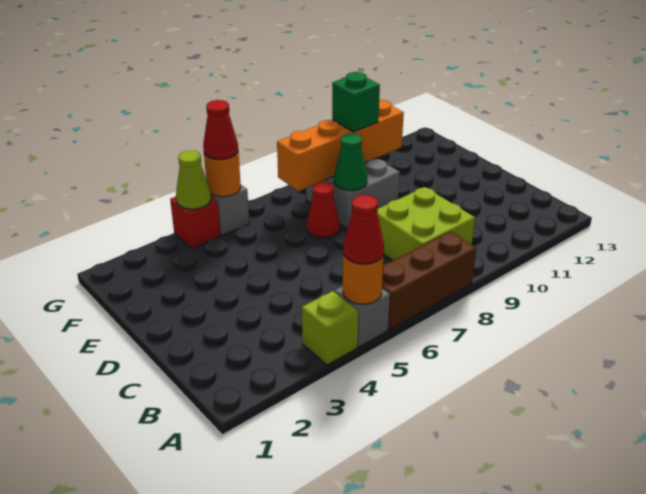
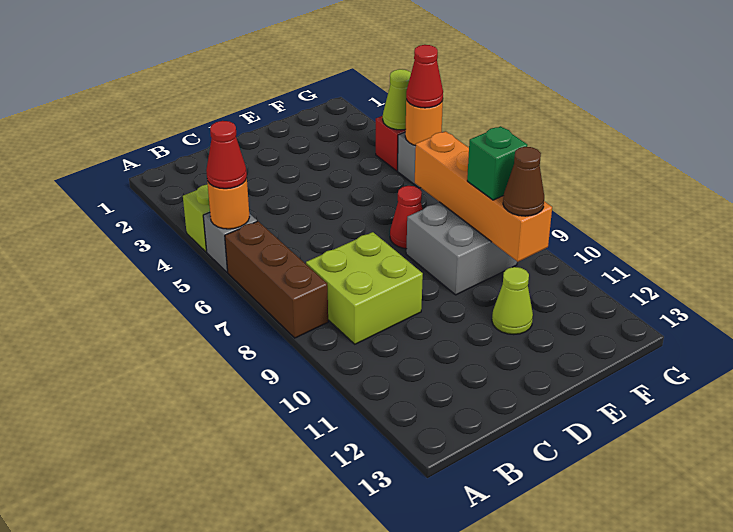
green 1x1 cone [334,133,367,191] -> none
none -> lime 1x1 cone [492,267,533,335]
none -> brown 1x1 cone [503,147,544,216]

